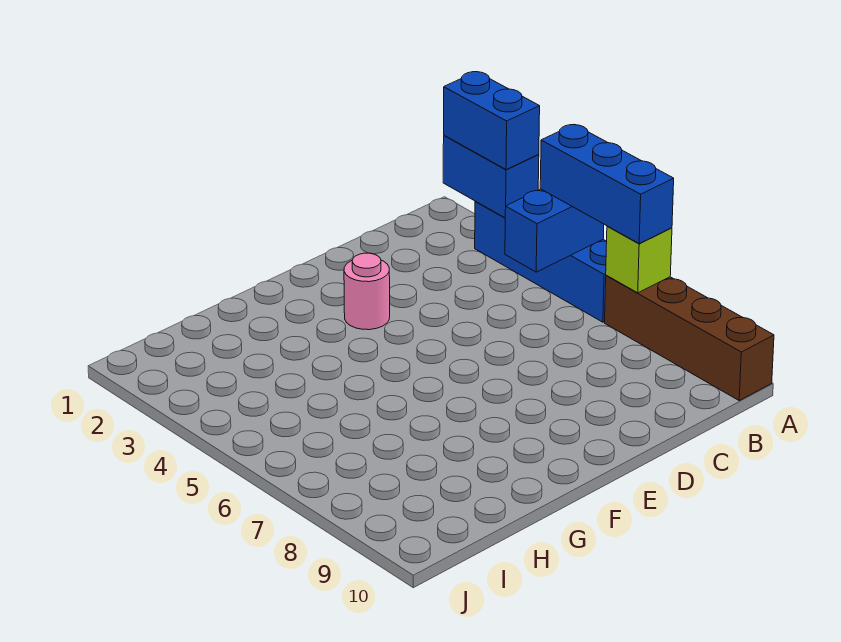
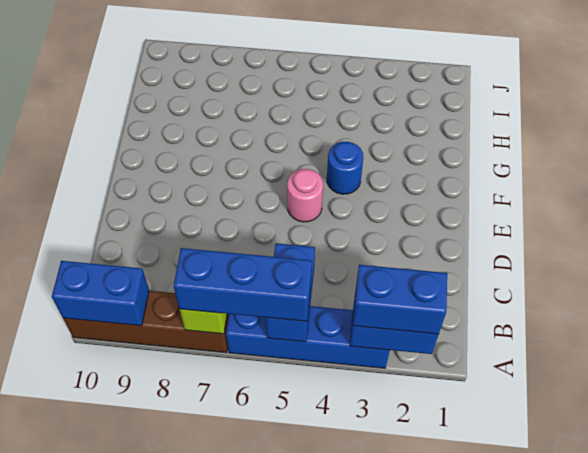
none -> blue 1x2 brick [52,261,149,326]
pink 1x1 round brick [344,253,390,330] -> pink 1x1 round brick moved to [287,169,323,222]
none -> blue 1x1 round brick [327,142,363,194]

